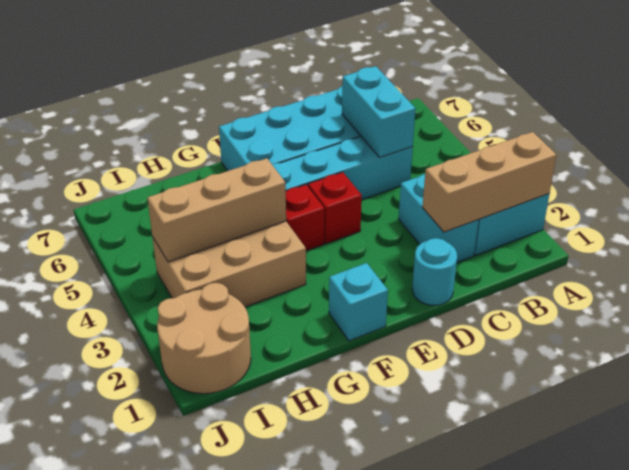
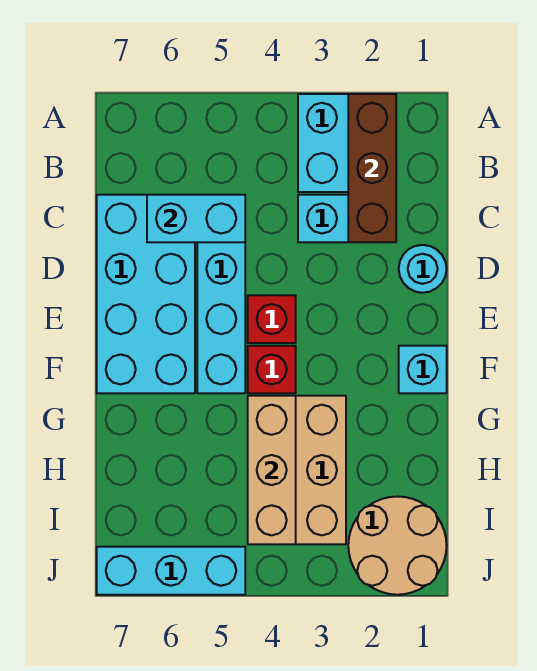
tan 1x3 brick [422,132,556,232] -> brown 1x3 brick [348,94,396,242]
none -> cyan 1x3 brick [97,547,245,595]

